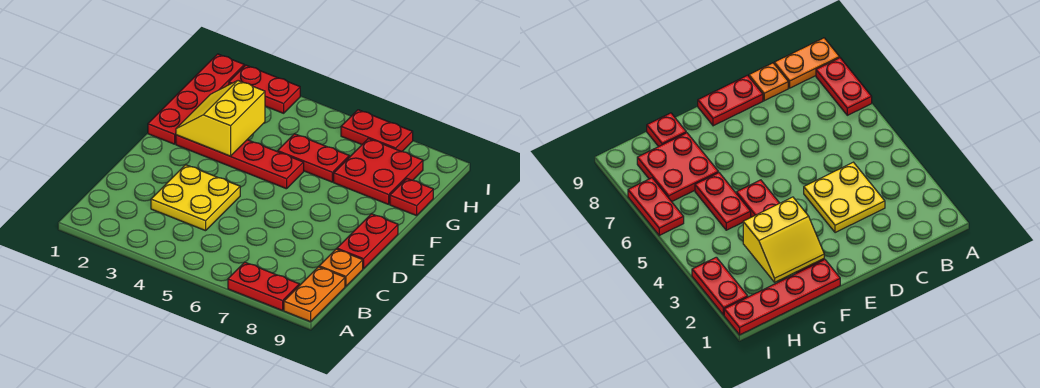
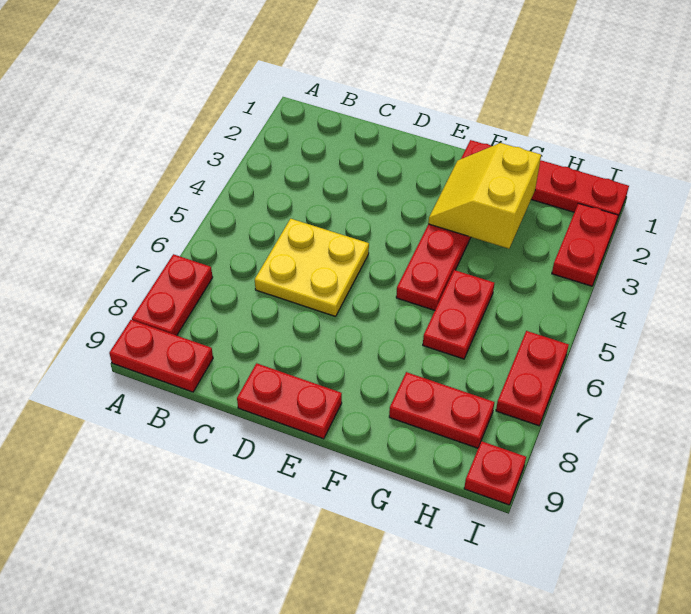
orange 1x2 plate [284,267,345,322] -> red 1x2 plate [109,320,213,392]
yellow 2x2 plate [151,165,240,231] -> yellow 2x2 plate moved to [255,219,369,316]
orange 1x1 plate [319,249,363,286] -> none
yellow 2x2 slope [176,81,265,156] -> yellow 2x2 slope turned to [428,143,541,249]
red 2x2 plate [334,138,423,204] -> red 1x2 plate [389,372,494,448]
red 1x1 plate [390,179,433,216] -> red 1x1 plate moved to [464,441,526,505]

